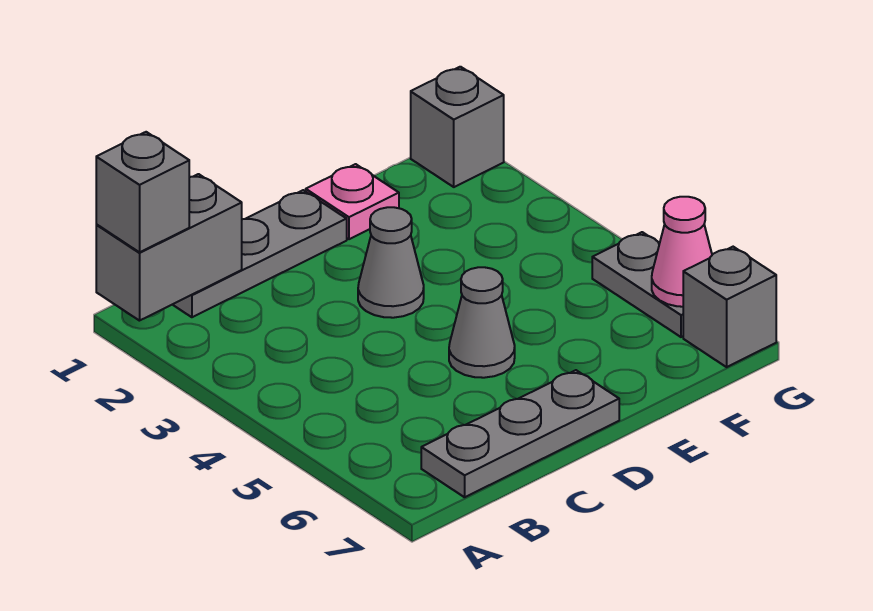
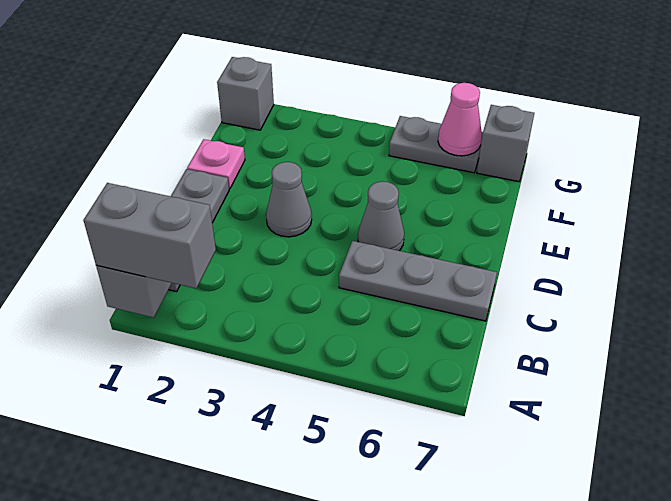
grey 1x1 brick [96,132,189,252] -> grey 1x2 brick [83,183,216,288]
grey 1x3 plate [421,370,619,497] -> grey 1x3 plate turned to [339,241,497,321]

